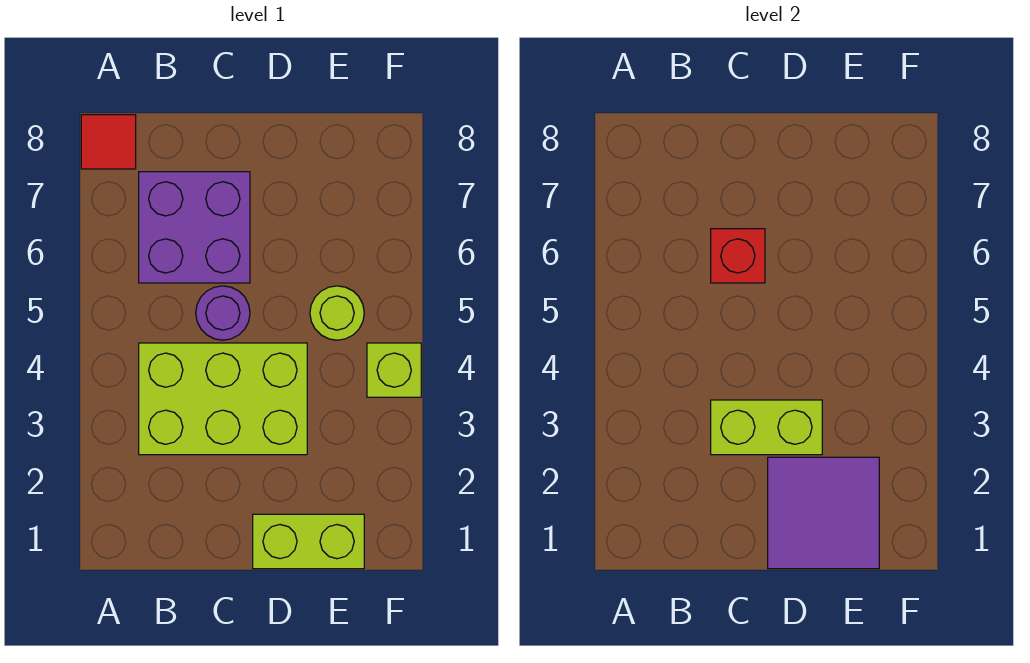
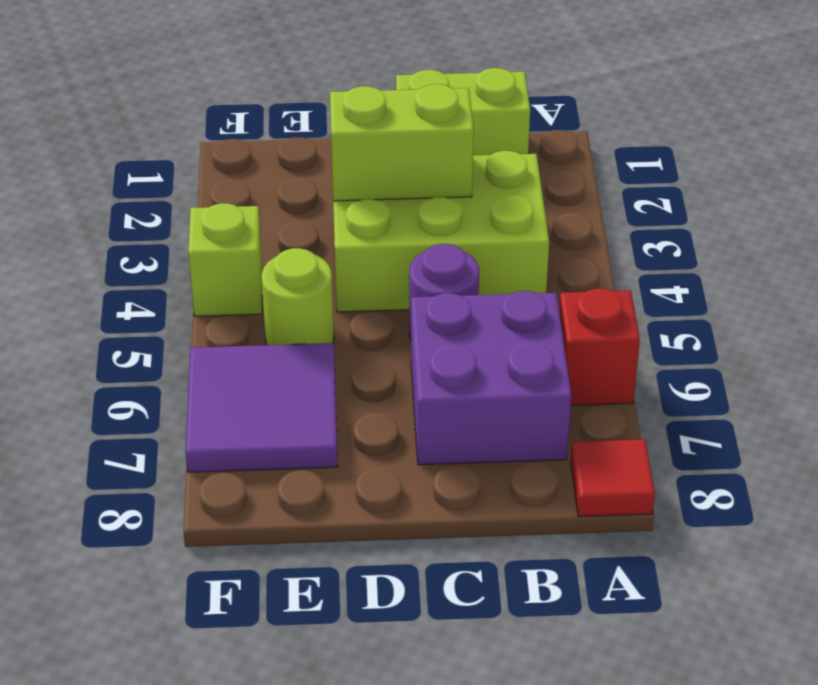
red 1x1 brick [711,229,765,283] -> red 1x1 brick moved to [559,289,640,405]
lime 1x2 brick [253,514,364,569] -> lime 1x2 brick moved to [396,68,530,155]
purple 2x2 tile [768,457,879,569] -> purple 2x2 tile moved to [185,343,338,472]

